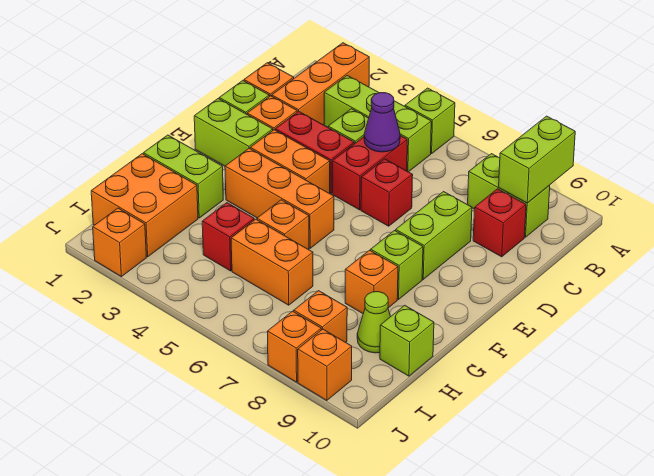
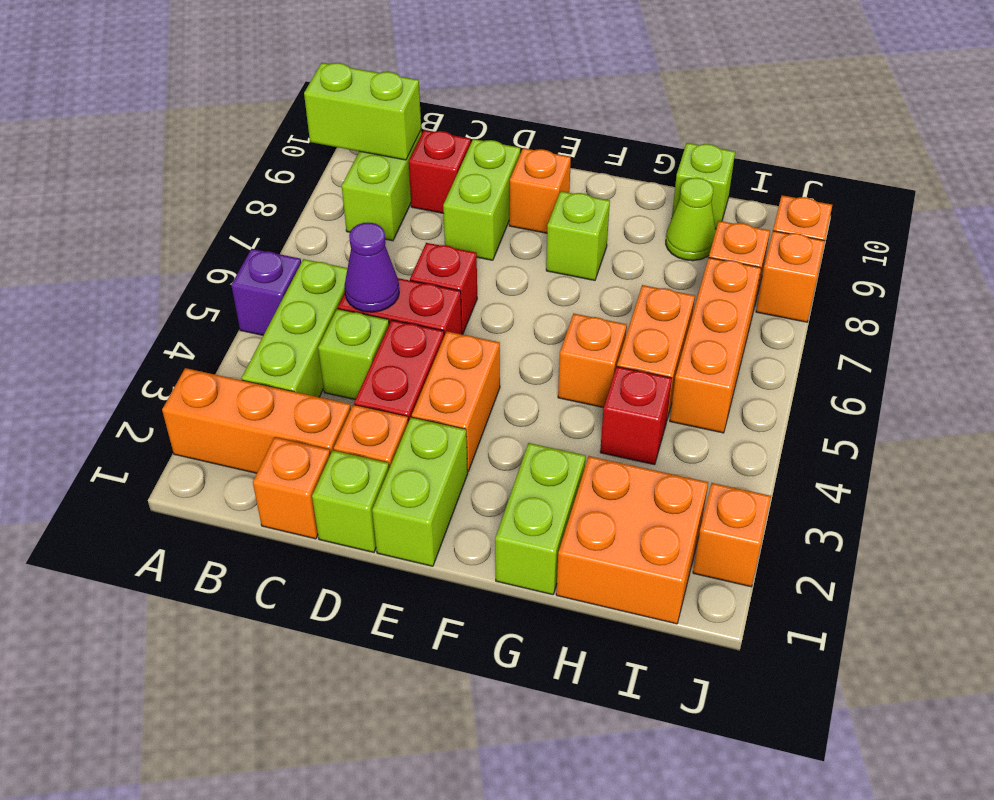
lime 1x1 brick [405,88,455,154] -> purple 1x1 brick [231,249,301,335]
lime 1x2 brick [396,192,472,279] -> lime 1x2 brick turned to [443,139,520,260]
orange 1x3 brick [225,148,334,248] -> orange 1x3 brick moved to [670,258,761,433]
orange 1x1 brick [345,250,398,313] -> orange 1x1 brick moved to [509,148,571,233]

